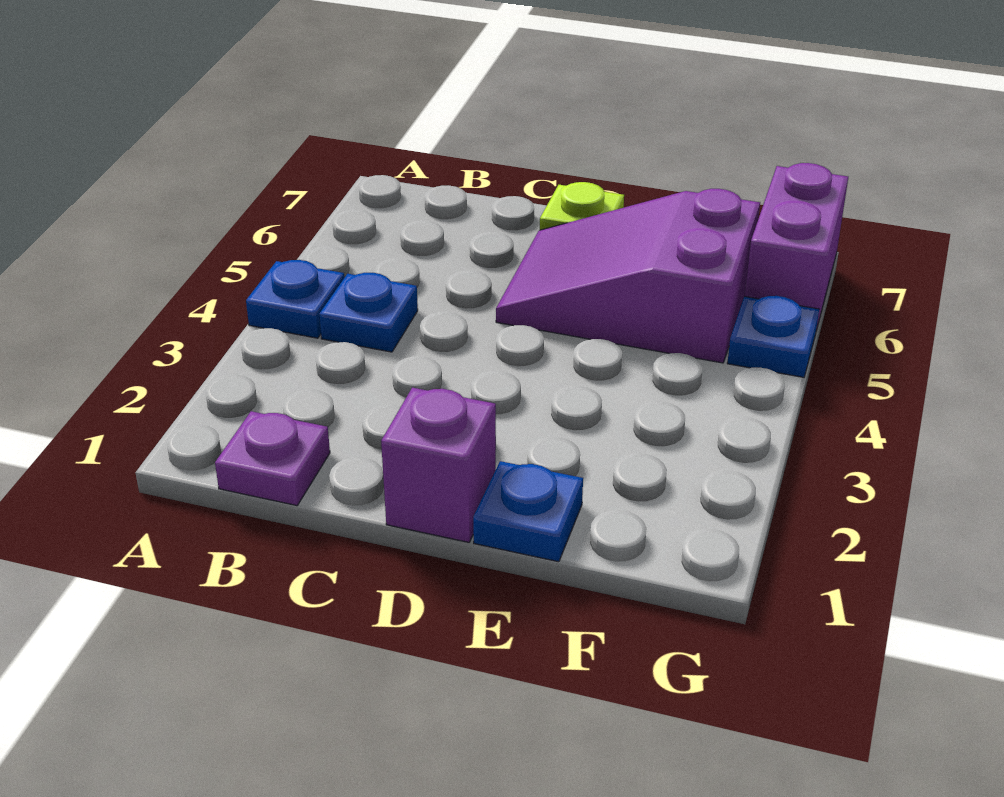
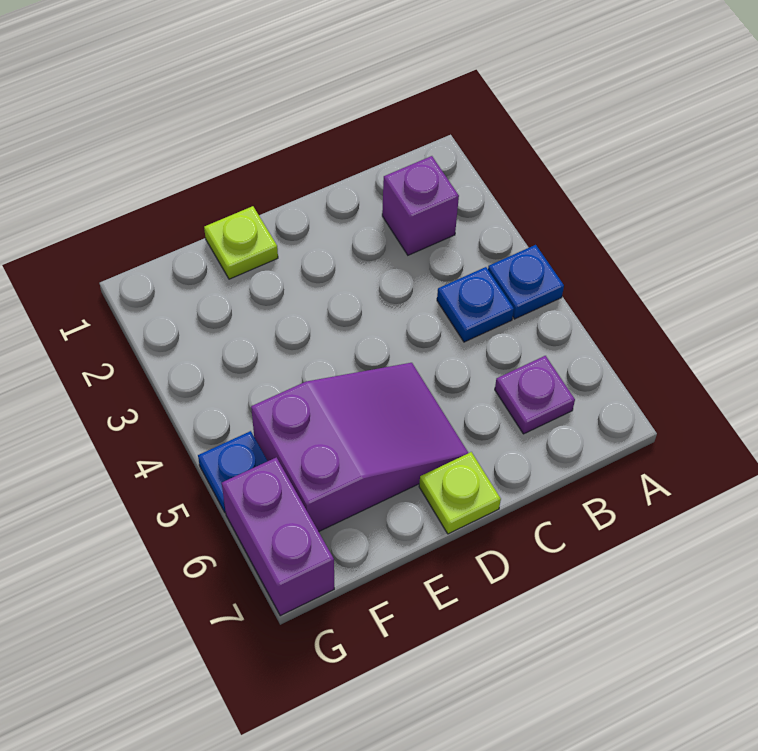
purple 1x1 plate [215,411,330,506] -> purple 1x1 plate moved to [495,356,575,434]
purple 1x1 brick [381,388,496,542] -> purple 1x1 brick moved to [382,156,459,255]
blue 1x1 plate [473,461,583,562] -> lime 1x1 plate [204,206,278,279]

